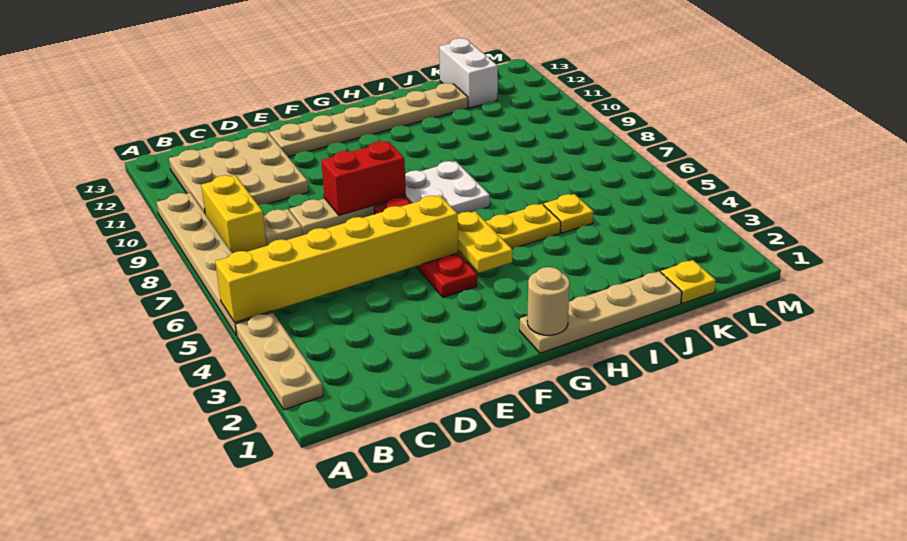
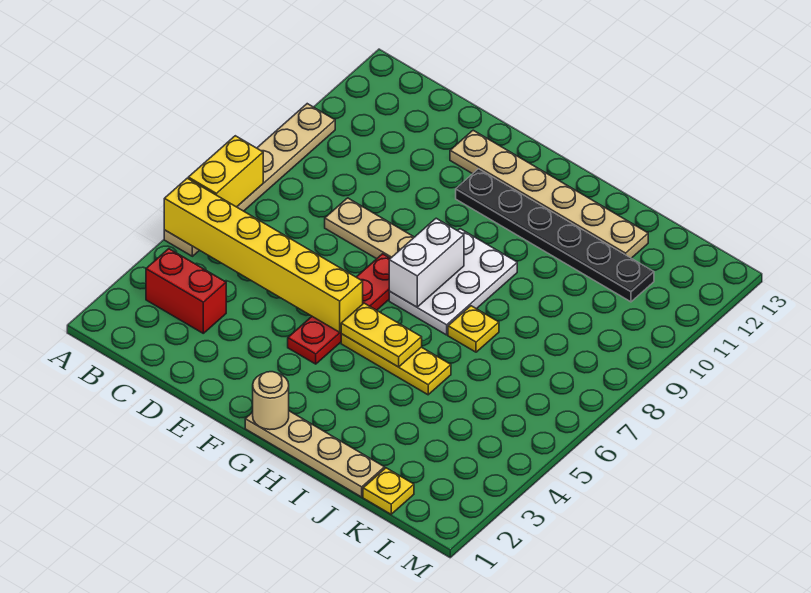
tan 1x3 plate [235,312,323,410] -> none
yellow 1x2 brick [201,175,266,253] -> yellow 1x2 brick moved to [188,136,263,207]
tan 3x3 plate [169,132,309,213] -> none
tan 1x1 plate [263,209,302,246] -> none
red 1x2 brick [321,141,406,215] -> red 1x2 brick moved to [146,249,226,333]
none -> black 1x6 plate [456,169,654,302]
yellow 1x2 plate [458,211,513,273] -> yellow 1x2 plate turned to [341,303,422,367]
white 2x2 plate [405,161,490,214] -> white 2x3 plate [389,229,517,335]
yellow 1x1 plate [544,194,593,233] -> yellow 1x1 plate moved to [448,306,499,352]
white 1x2 brick [439,38,498,108] -> white 1x2 brick moved to [389,218,464,307]

